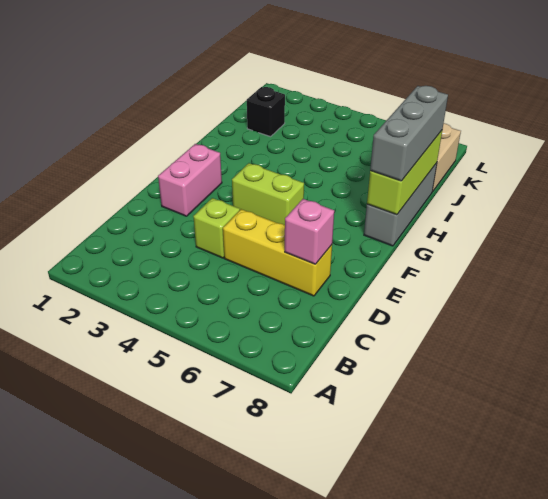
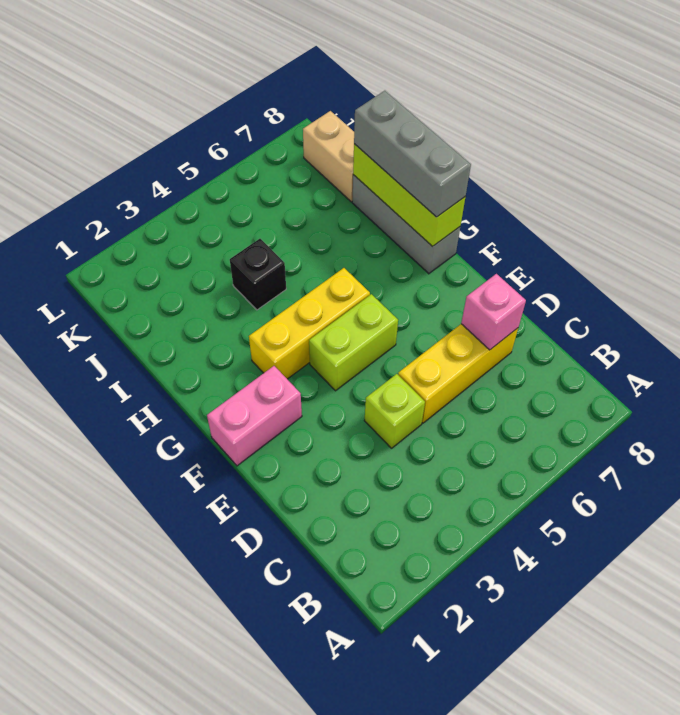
pink 1x2 brick [158,144,222,216] -> pink 1x2 brick turned to [207,366,302,466]
none -> yellow 1x3 brick [249,268,370,379]
black 1x1 brick [247,87,285,137] -> black 1x1 brick moved to [230,239,286,310]

